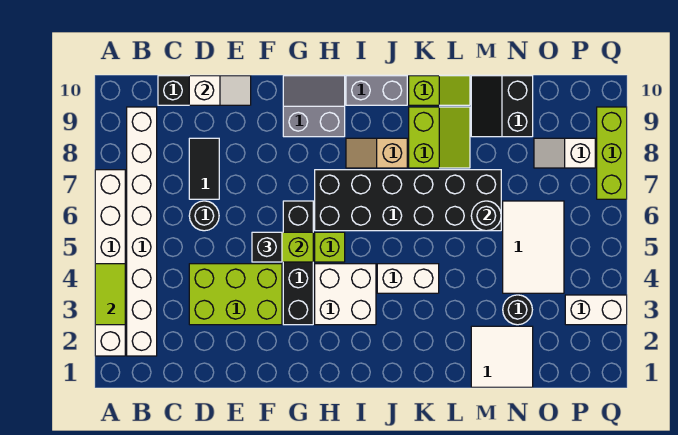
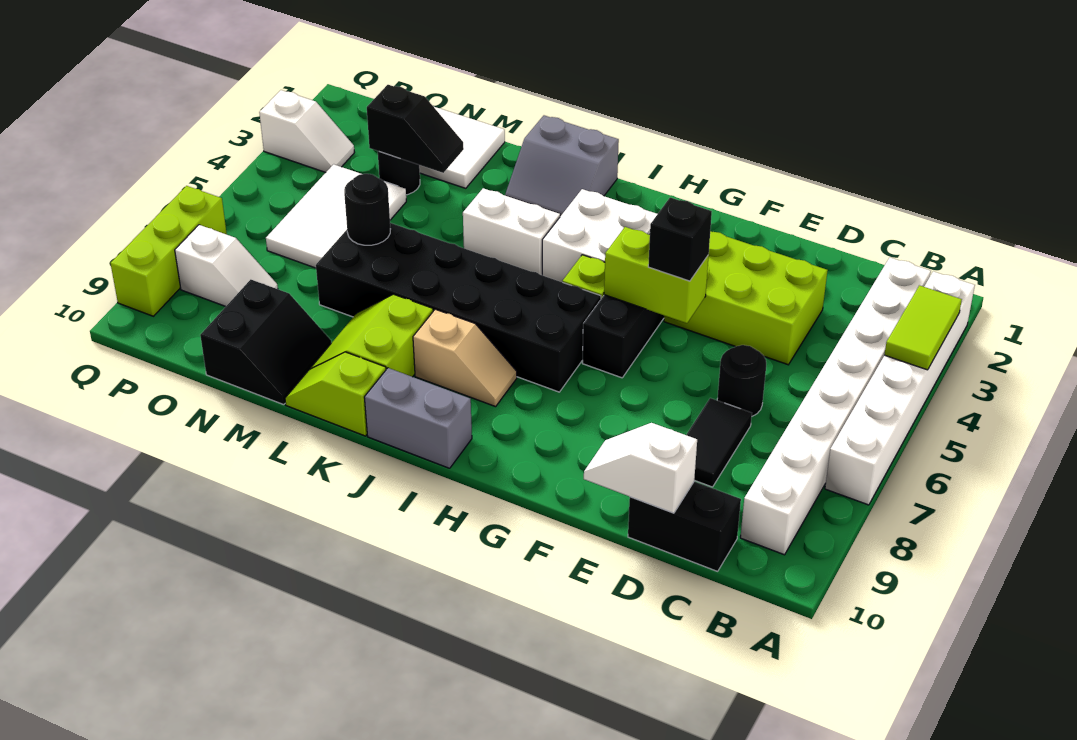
grey 2x2 slope [283,76,345,137] -> grey 2x2 slope moved to [505,115,619,216]
none -> black 1x2 slope [367,85,464,173]
white 1x2 brick [565,295,627,325] -> white 1x2 slope [259,90,355,172]

